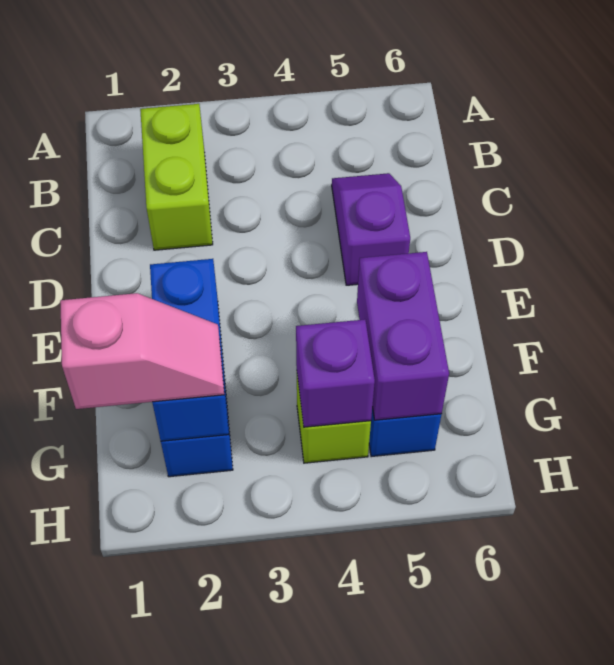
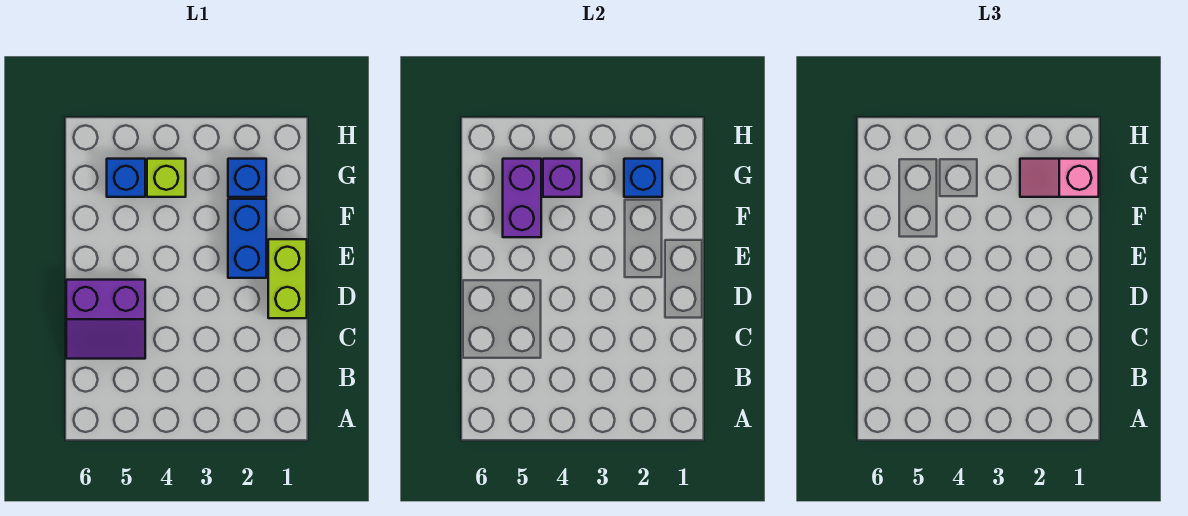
lime 1x2 brick [140,104,213,250] -> lime 1x2 brick moved to [268,239,307,318]
purple 1x2 slope [332,173,410,285] -> purple 2x2 slope [66,280,145,359]

